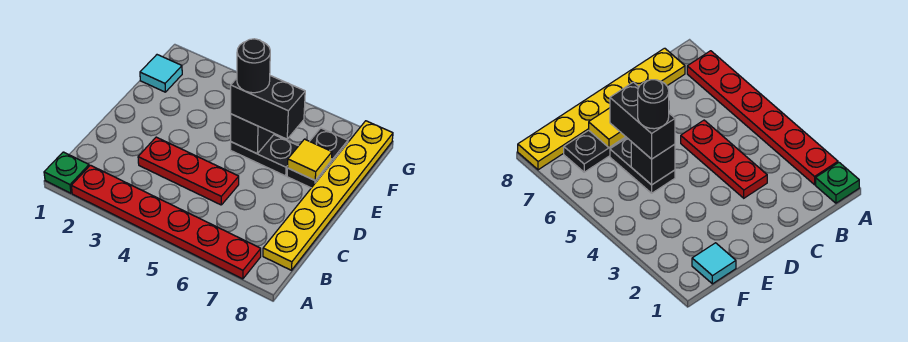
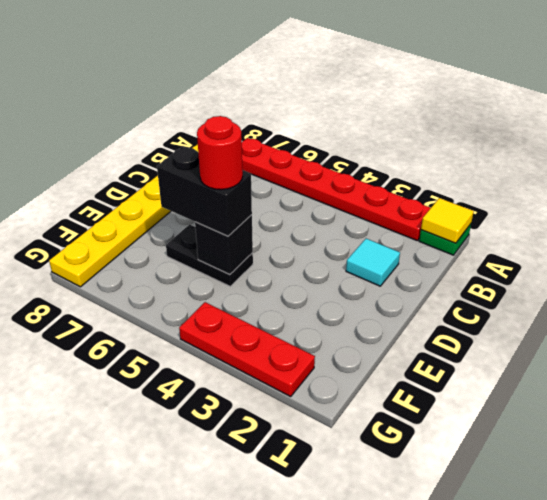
red 1x3 plate [138,137,239,205] -> red 1x3 plate moved to [179,302,315,397]
black 1x1 round brick [237,39,270,93] -> red 1x1 round brick [197,116,243,190]
black 1x2 plate [287,128,348,188] -> none
yellow 1x1 tile [288,139,332,180] -> yellow 1x1 tile moved to [421,198,474,243]
cyan 1x1 tile [140,55,182,92] -> cyan 1x1 tile moved to [346,239,400,286]

